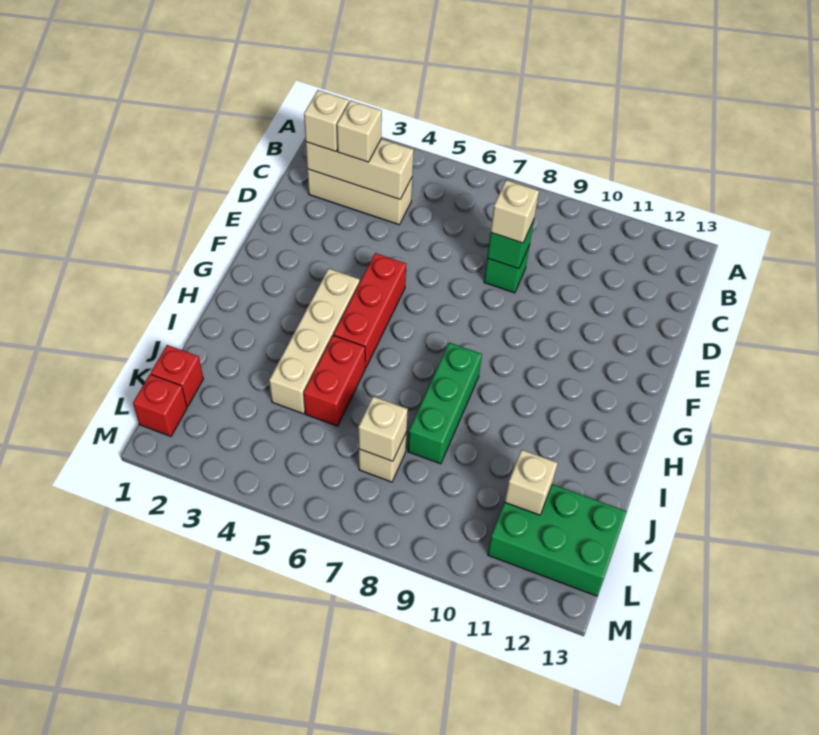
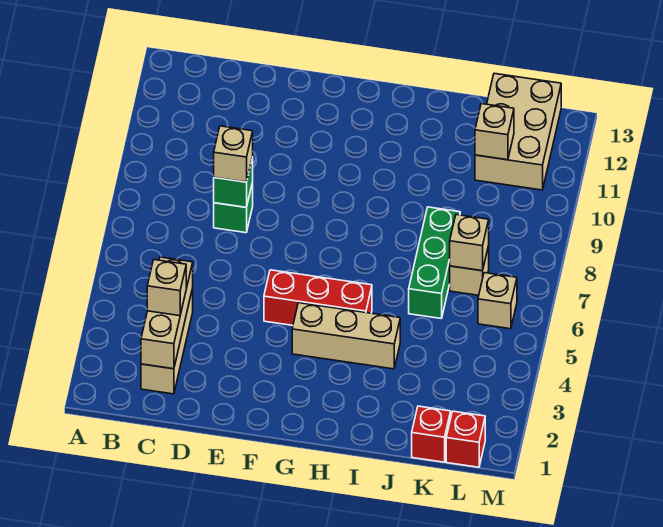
tan 1x1 brick [304,90,349,152] -> tan 1x1 brick moved to [478,273,517,329]
tan 1x4 brick [269,268,360,414] -> tan 1x3 brick [292,303,400,369]
green 1x3 brick [408,343,482,464] -> green 1x3 brick turned to [409,207,460,318]
red 1x2 brick [304,335,365,426] -> none
green 2x3 brick [488,484,627,596] -> tan 2x3 brick [475,73,561,190]

